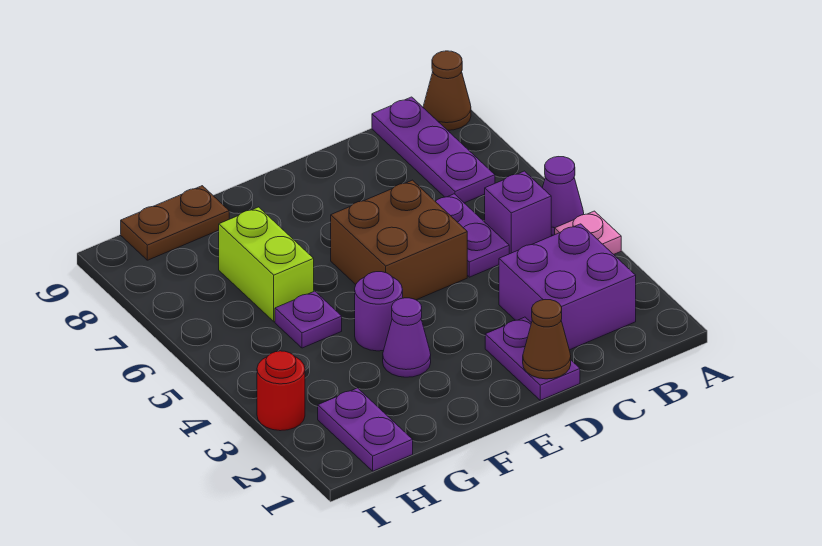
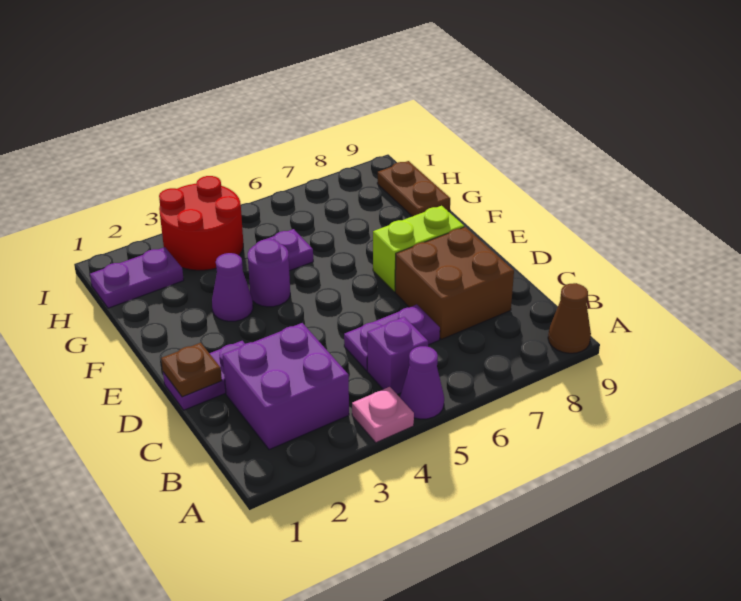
purple 1x3 plate [372,97,495,203] -> none
brown 1x1 cone [523,300,571,379] -> brown 1x1 plate [161,343,222,397]
brown 2x2 brick [331,180,467,300] -> brown 2x2 brick moved to [395,227,514,339]
lime 1x2 brick [219,207,314,322] -> lime 1x2 brick moved to [373,206,464,292]
red 1x1 round brick [257,351,305,431] -> red 2x2 round brick [159,176,243,270]

